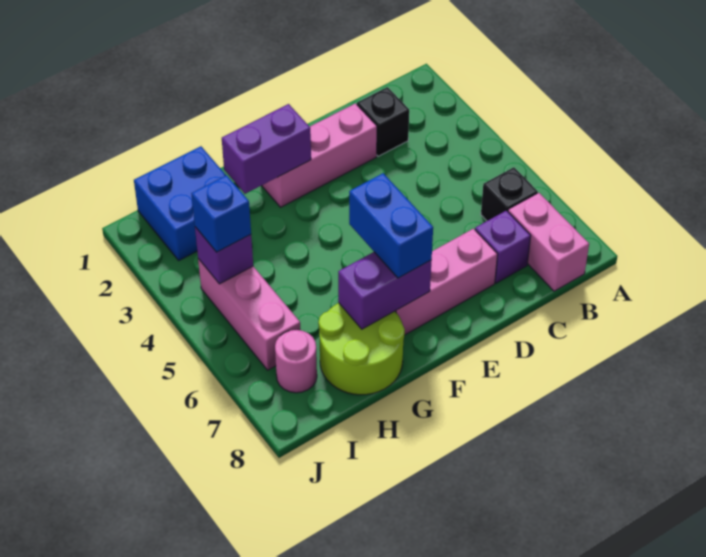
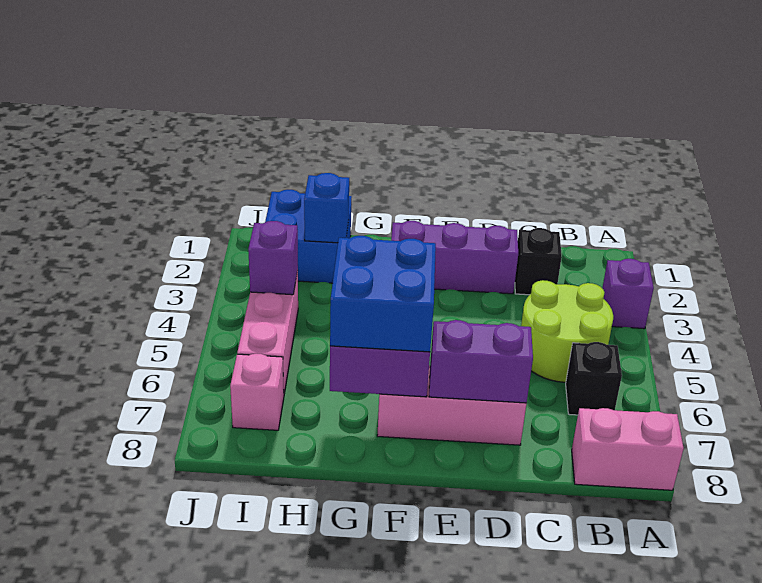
pink 1x2 brick [508,193,589,291] -> pink 1x2 brick turned to [572,408,684,490]
purple 1x1 brick [475,210,531,283] -> purple 1x1 brick moved to [602,259,654,329]
pink 1x3 brick [262,103,377,207] -> purple 1x3 brick [391,221,518,294]
purple 1x2 brick [222,104,311,194] -> purple 1x2 brick moved to [429,320,533,403]
blue 1x2 brick [349,173,433,278] -> blue 2x2 brick [330,236,436,352]
lime 2x2 round brick [318,303,405,395] -> lime 2x2 round brick moved to [521,280,613,382]
blue 1x1 brick [191,175,251,252] -> blue 1x1 brick moved to [304,173,349,243]
pink 1x1 round brick [275,330,317,393] -> pink 1x1 brick [230,353,284,430]

